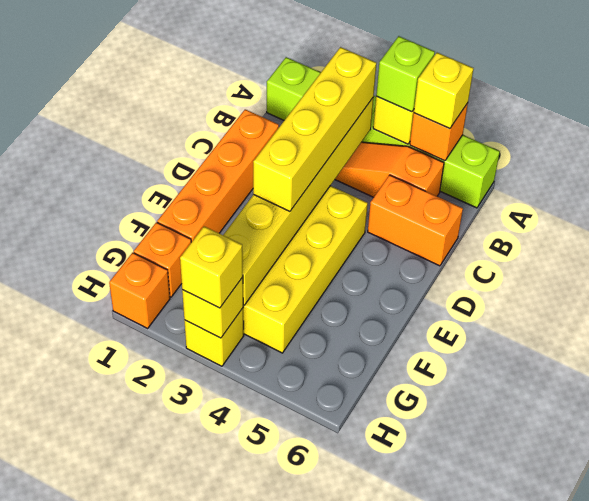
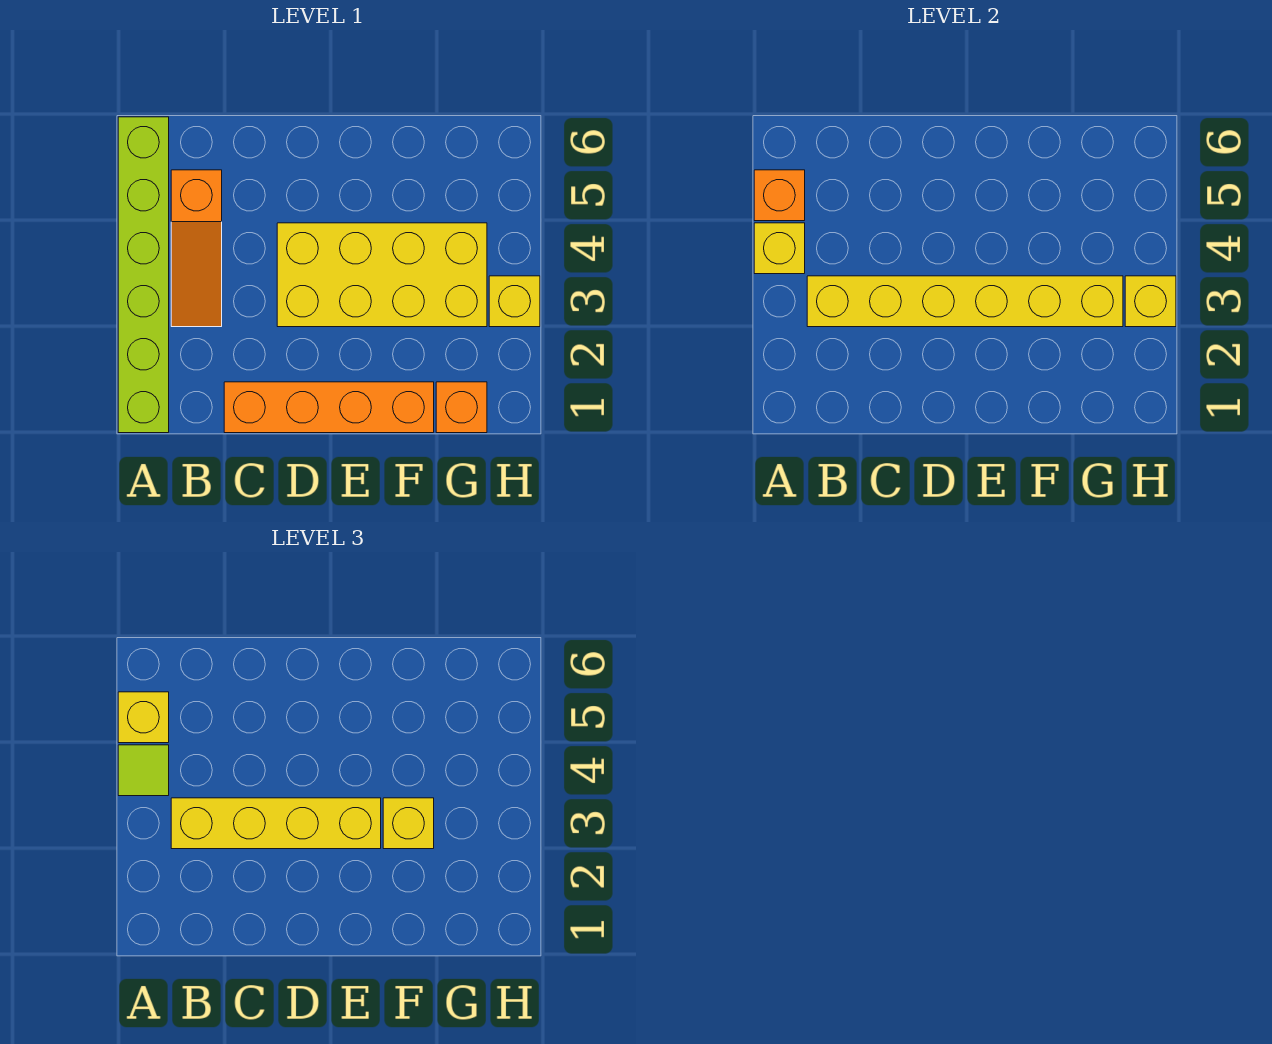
lime 1x1 brick [376,36,435,112] -> lime 1x1 tile [118,745,169,796]
orange 1x2 brick [368,175,463,266] -> none
orange 1x1 brick [109,253,170,328] -> none
yellow 1x1 brick [180,226,243,308] -> yellow 1x1 brick moved to [383,798,434,849]

